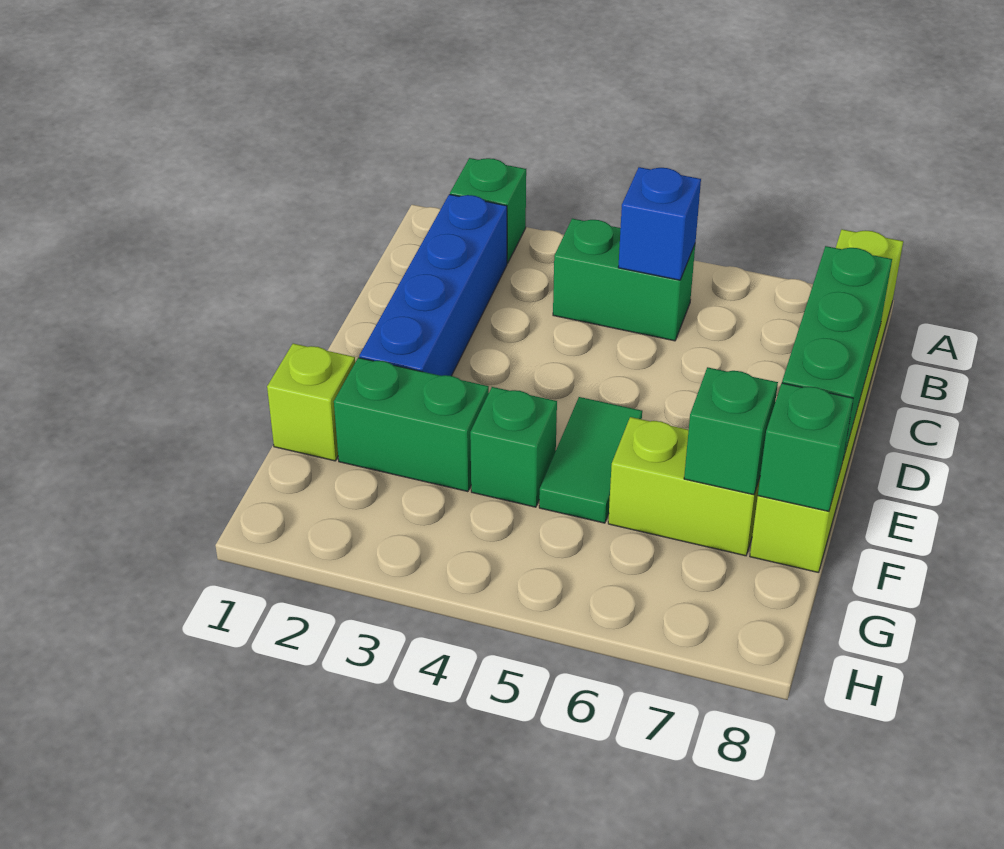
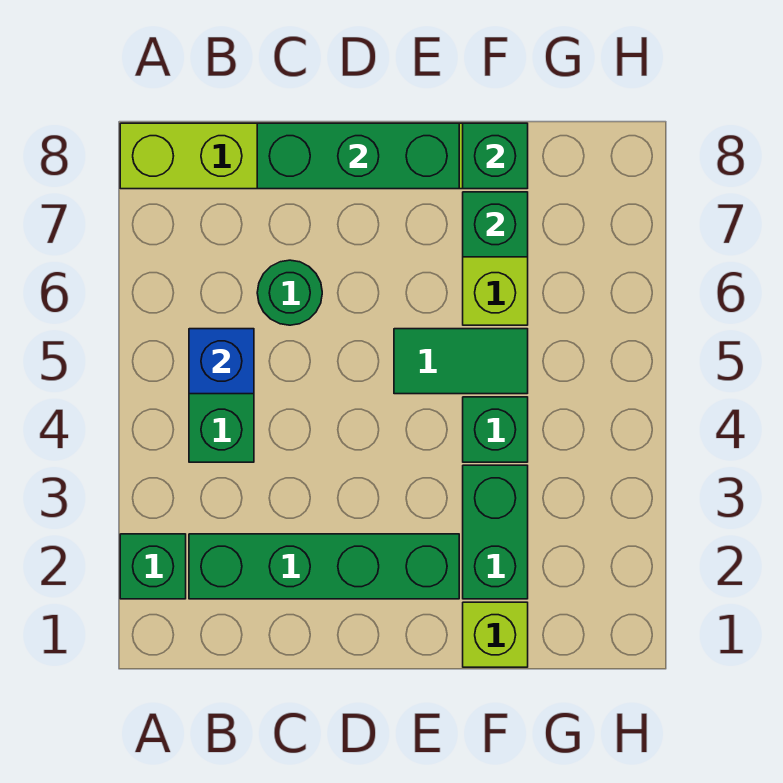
blue 1x4 brick [359,194,507,376] -> green 1x4 brick [189,534,459,599]
none -> green 1x1 round brick [257,260,322,325]

